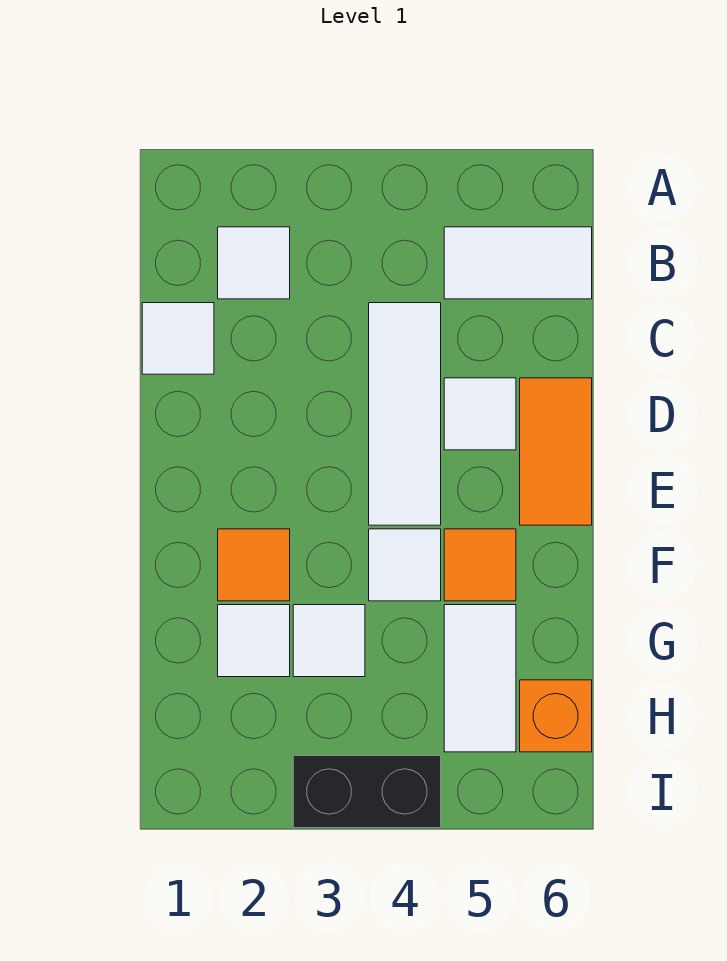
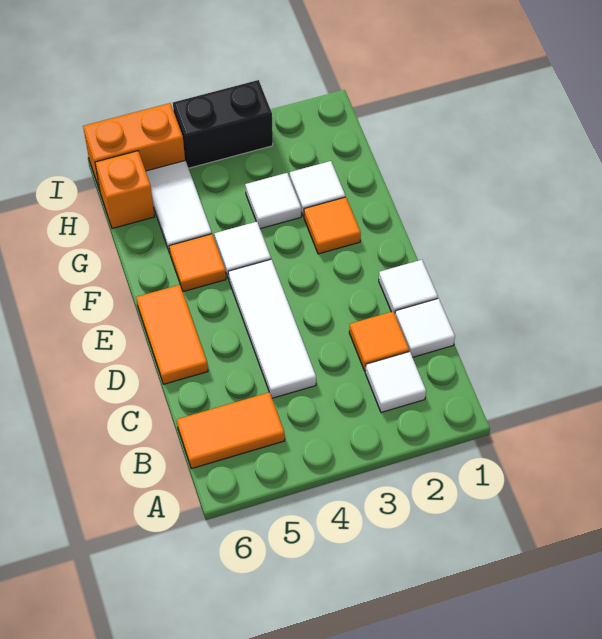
white 1x2 tile [444,227,592,299] -> orange 1x2 tile [177,392,285,469]
none -> orange 1x1 tile [349,312,409,371]
white 1x1 tile [444,378,516,450] -> white 1x1 tile moved to [379,260,438,314]
none -> orange 1x2 brick [83,103,185,189]

